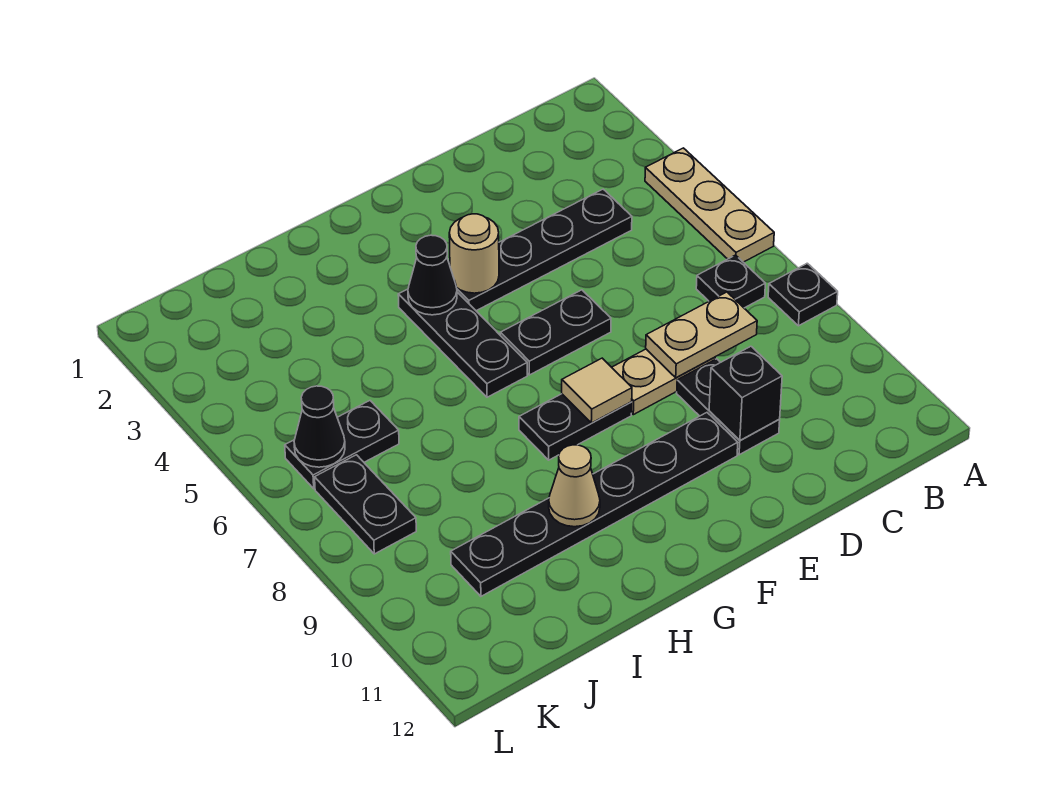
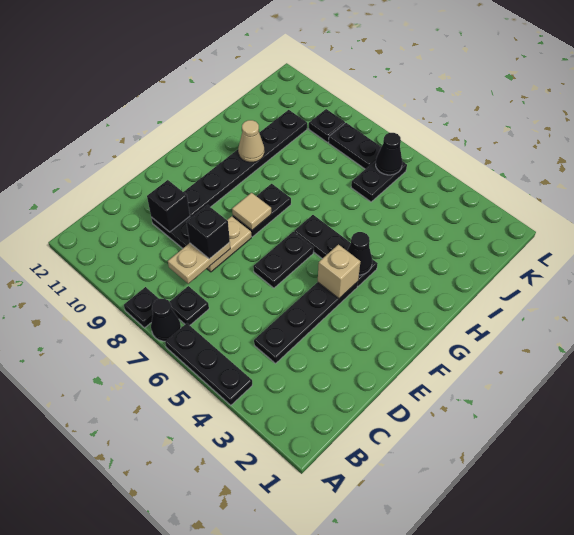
tan 1x3 plate [645,148,774,262] -> black 1x3 plate [165,323,252,405]
none -> black 1x1 cone [151,299,181,341]
none -> black 1x1 brick [187,205,230,259]
tan 1x1 round brick [449,214,499,293] -> tan 1x1 brick [318,245,360,298]
none -> black 1x1 plate [309,109,345,142]

